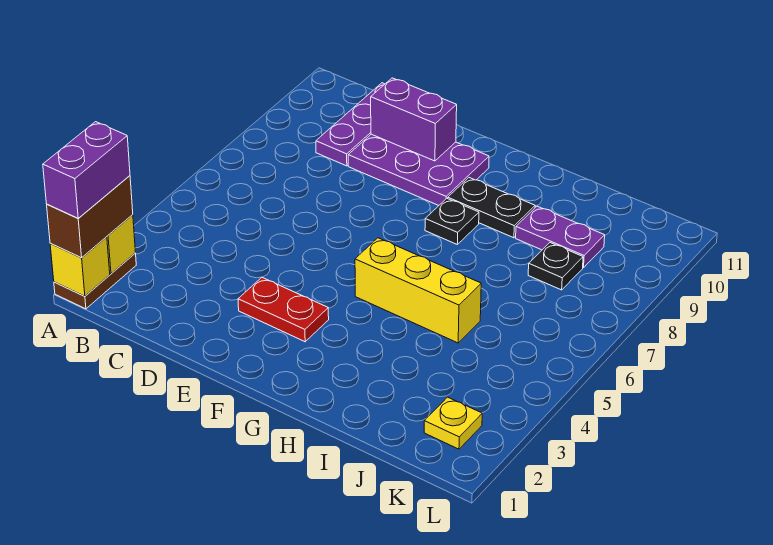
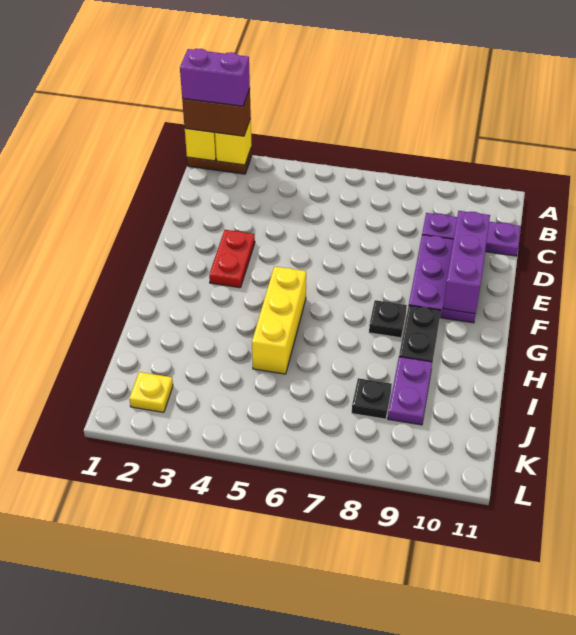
purple 1x2 brick [371,78,457,161] -> purple 1x3 brick [443,211,490,314]

